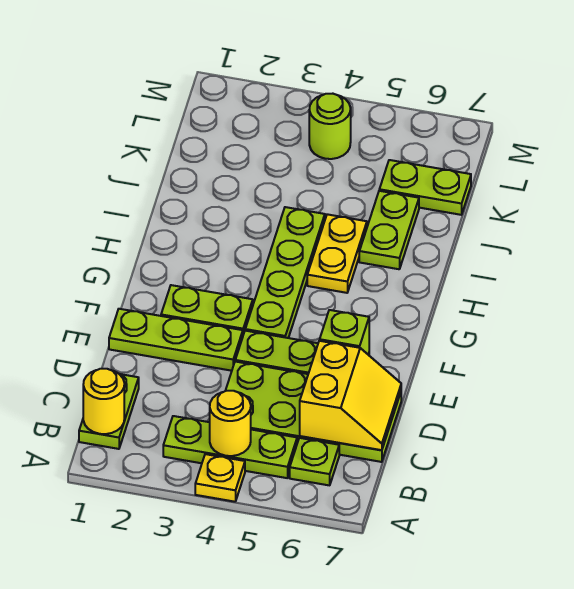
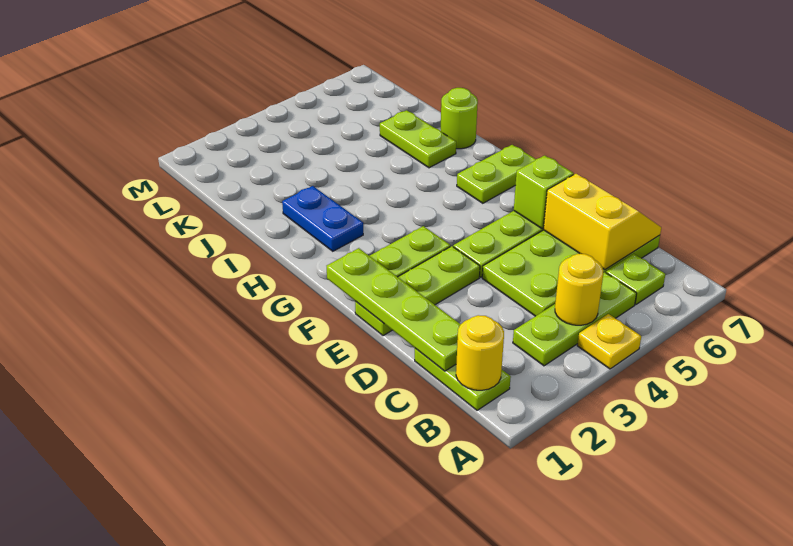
lime 1x4 plate [245,207,325,338] -> lime 1x4 plate moved to [327,248,461,371]
none -> blue 1x2 plate [282,186,363,251]
yellow 1x2 plate [307,214,367,293] -> none
lime 1x2 plate [379,160,471,215] -> lime 1x2 plate moved to [457,145,536,203]
lime 1x1 round brick [309,94,351,159] -> lime 1x1 round brick moved to [441,88,478,149]

